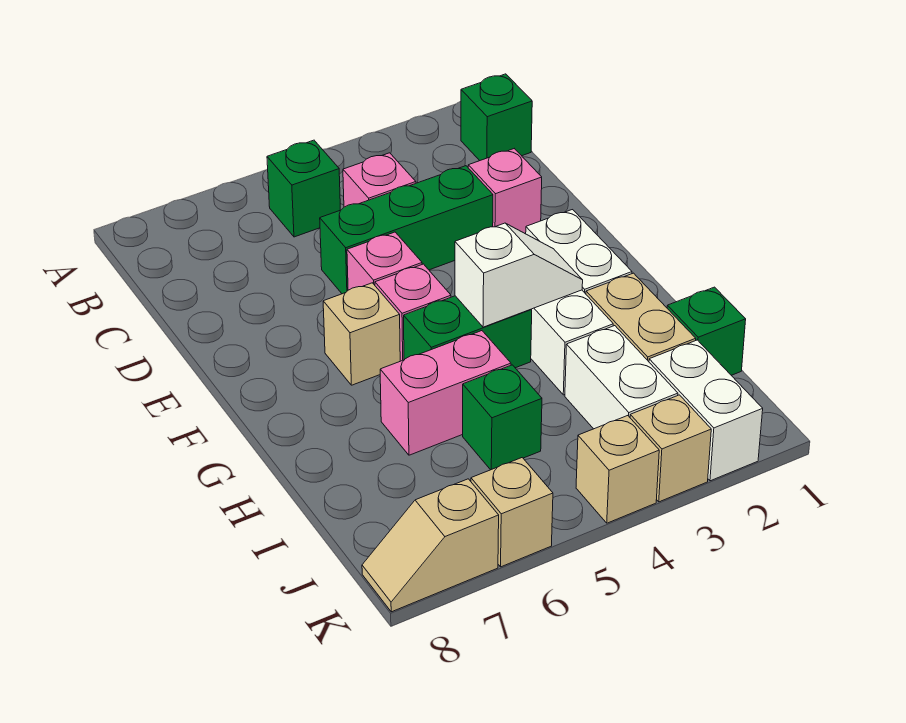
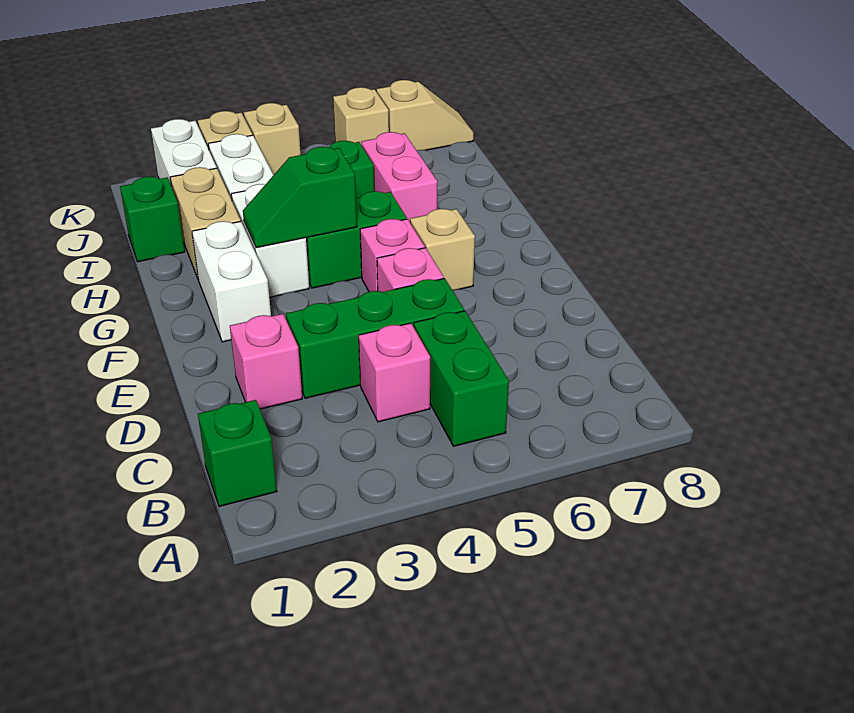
green 1x1 brick [267,140,340,237] -> green 1x2 brick [414,311,509,446]
white 1x2 slope [455,223,583,327] -> green 1x2 slope [243,147,357,248]
pink 1x2 brick [380,331,511,455] -> pink 1x2 brick turned to [361,132,437,222]

